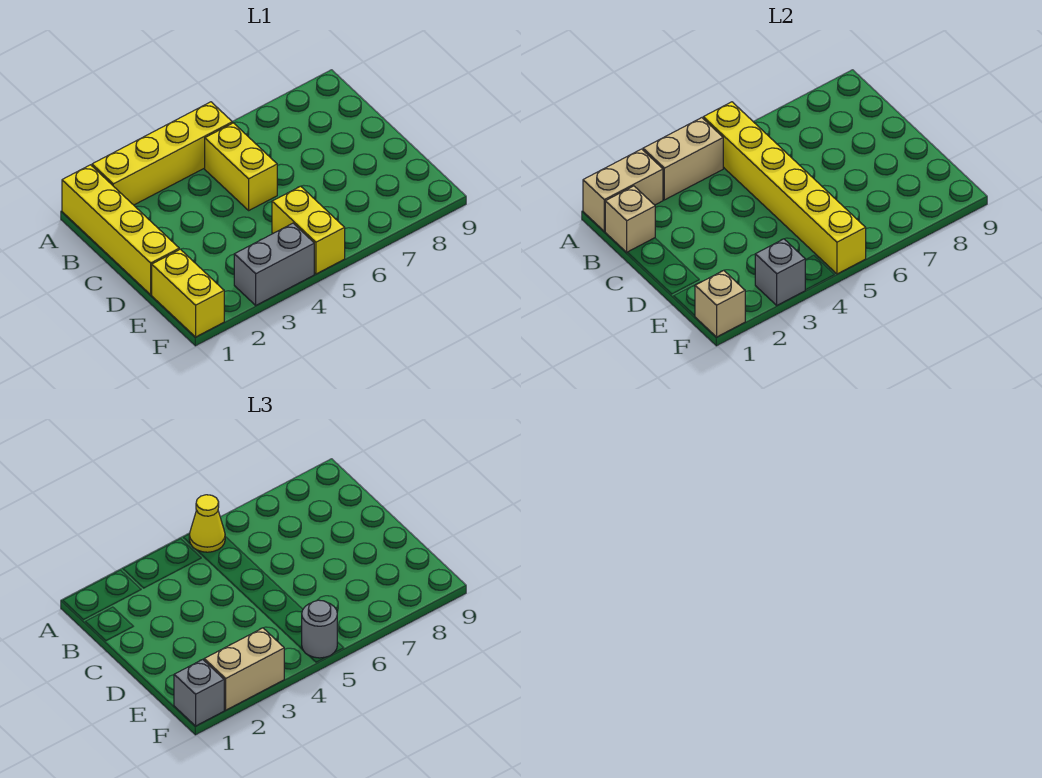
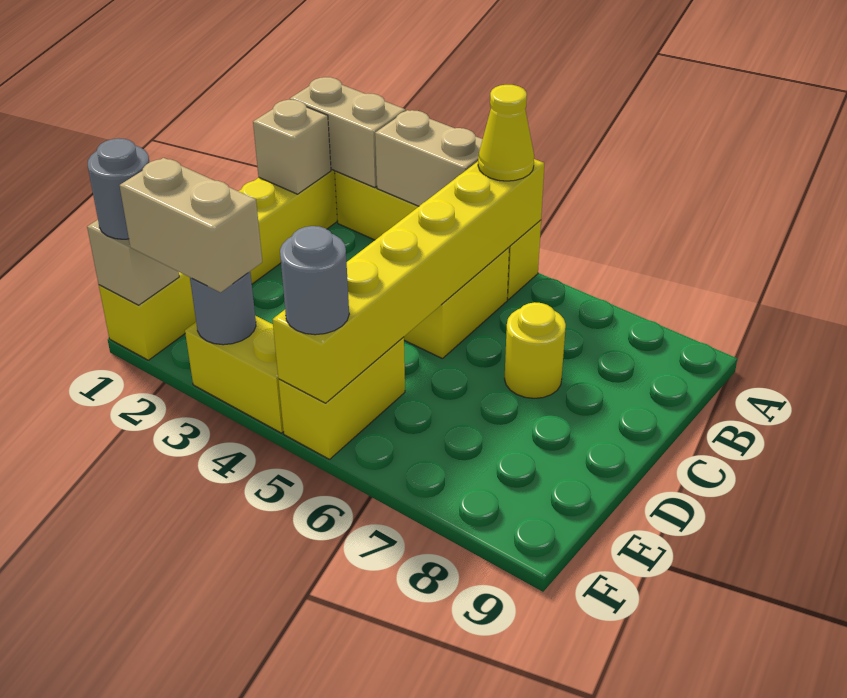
none -> yellow 1x1 round brick [505,302,566,398]
grey 1x1 brick [174,659,224,726] -> grey 1x1 round brick [88,138,149,239]
grey 1x2 brick [234,223,314,305] -> yellow 1x2 brick [185,316,284,433]
grey 1x1 brick [755,239,805,305] -> grey 1x1 round brick [190,272,256,345]

